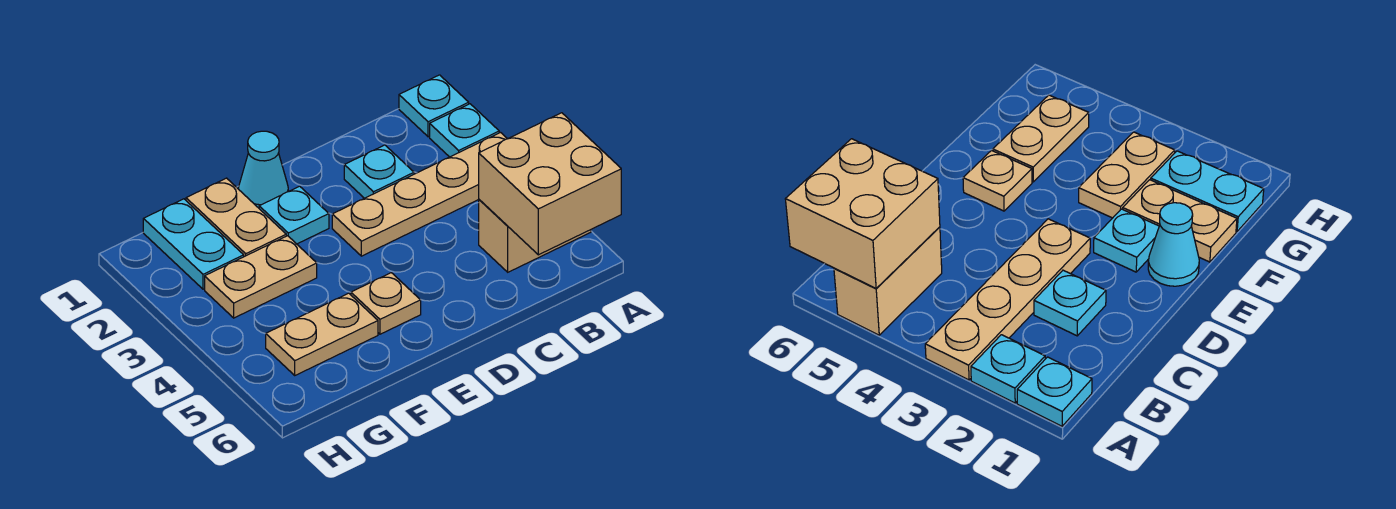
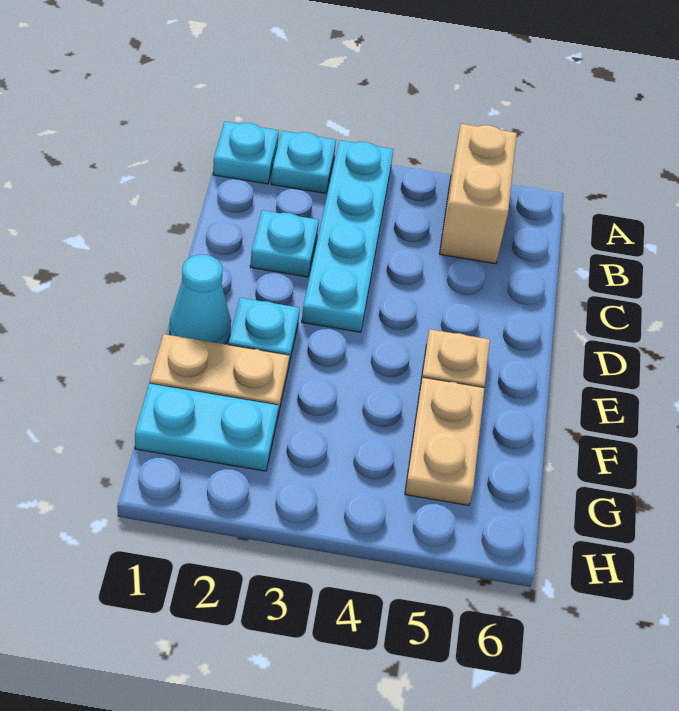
tan 1x4 plate [332,133,507,256] -> cyan 1x4 plate [302,140,394,332]
tan 2x2 brick [479,113,621,255] -> none
tan 1x2 plate [205,236,317,318] -> none

